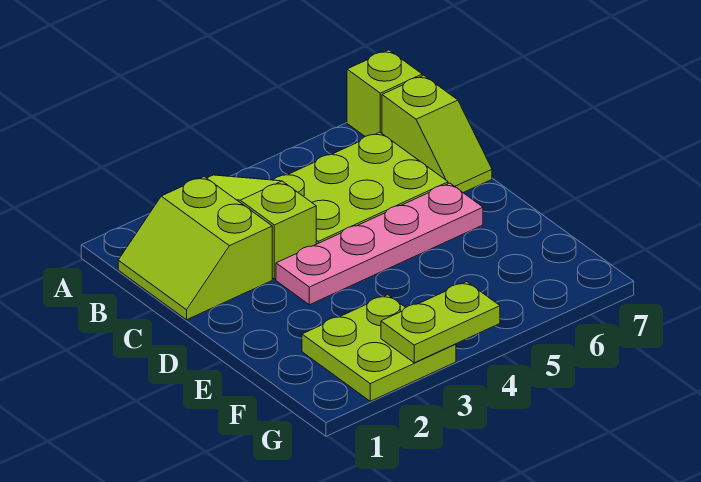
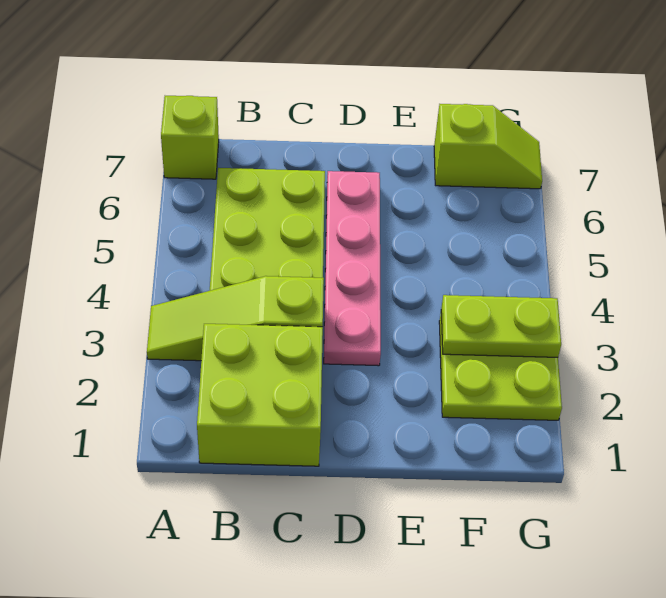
lime 2x2 slope [118,177,272,320] -> lime 2x2 brick [197,324,323,466]
lime 1x2 slope [382,75,492,193] -> lime 1x2 slope moved to [434,104,542,189]
lime 1x2 plate [381,282,500,363] -> lime 1x2 plate turned to [441,295,561,357]

